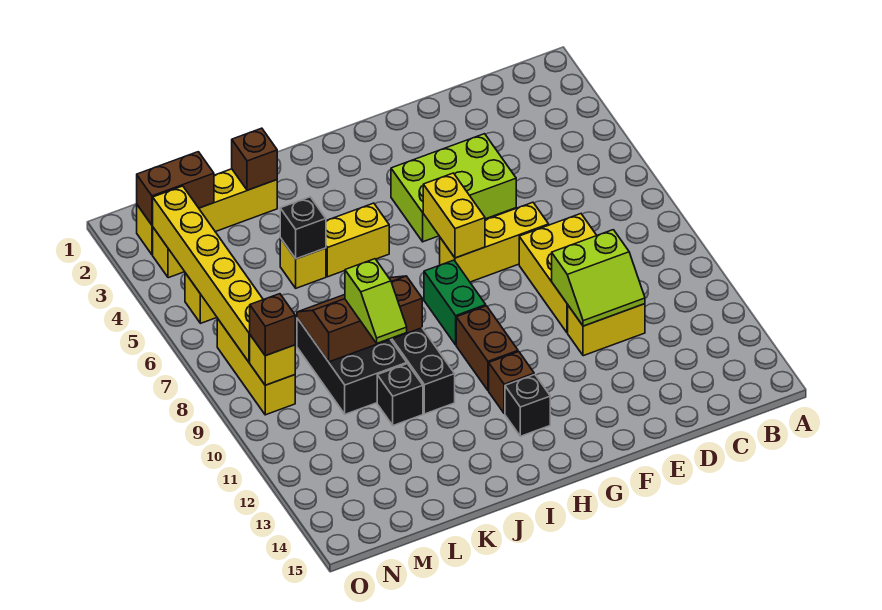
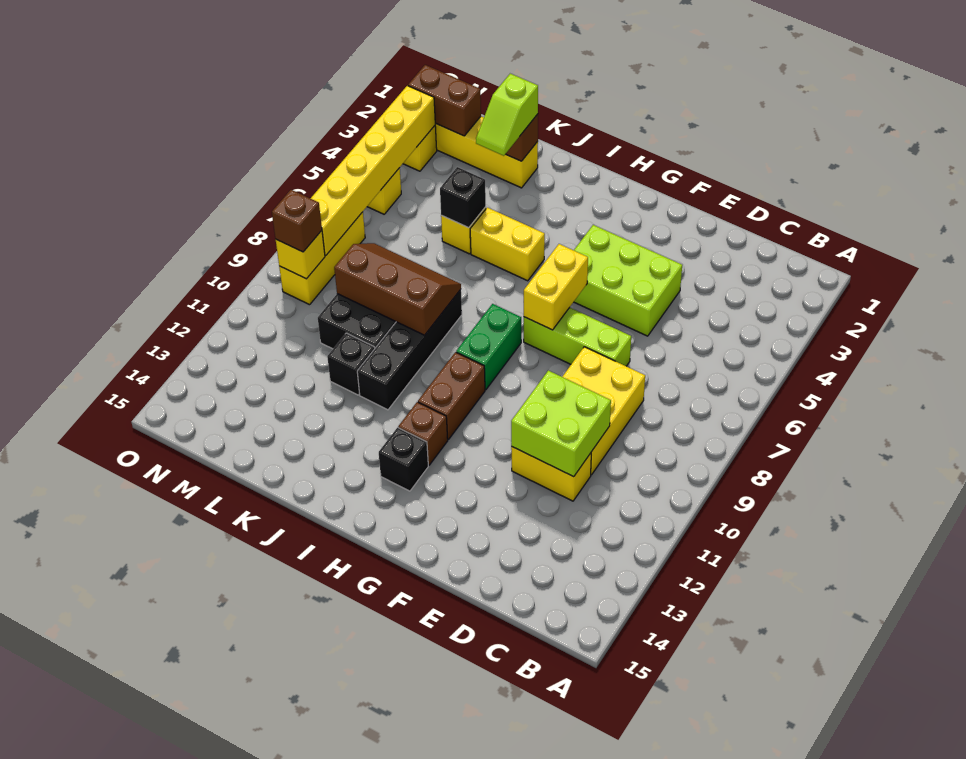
lime 2x2 slope [552,230,645,326] -> lime 2x2 brick [511,370,611,477]
yellow 1x3 brick [440,202,549,282] -> lime 1x3 brick [524,308,631,366]
lime 1x2 slope [345,259,407,343] -> lime 1x2 slope moved to [476,74,538,156]

